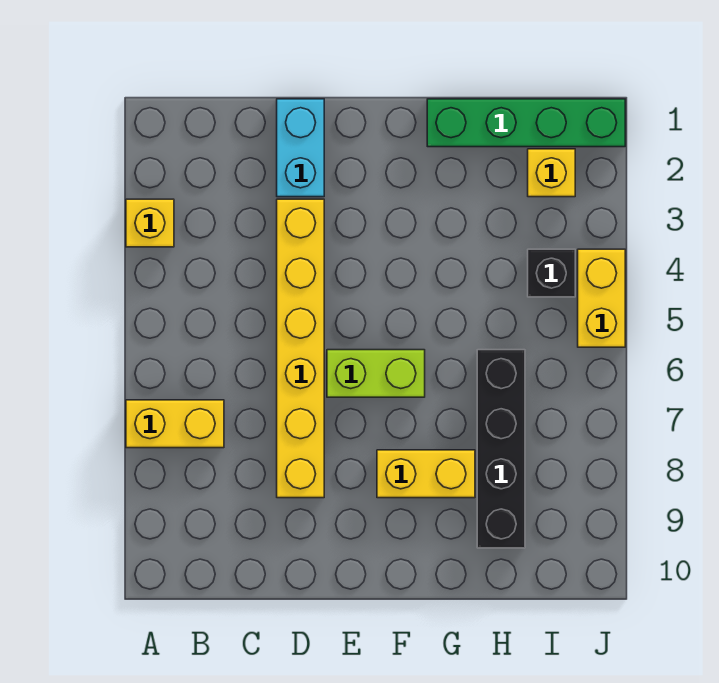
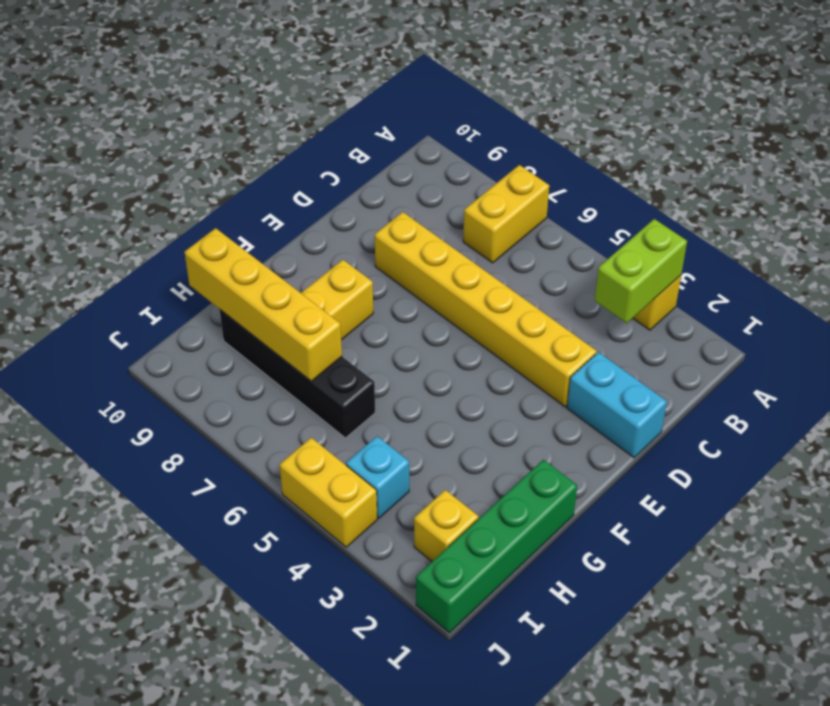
lime 1x2 brick [327,350,425,397] -> lime 1x2 brick moved to [595,219,687,323]
none -> yellow 1x4 brick [185,228,342,381]
black 1x1 brick [528,249,575,297] -> cyan 1x1 brick [346,436,409,518]

